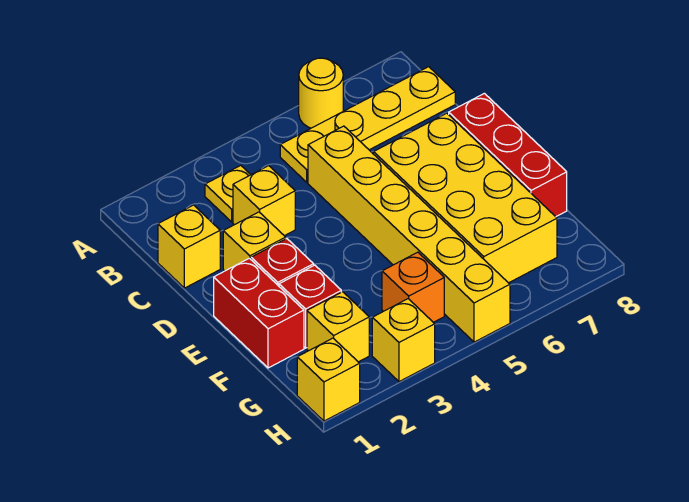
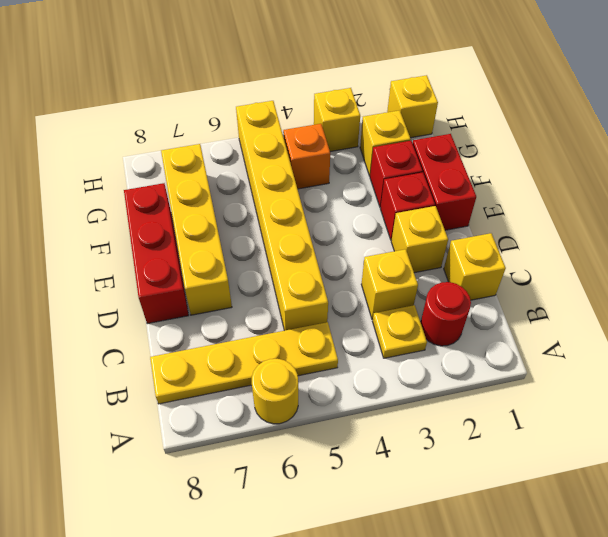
none -> red 1x1 round brick [421,282,471,346]
yellow 2x4 brick [374,113,557,283] -> yellow 1x4 brick [161,144,232,315]

